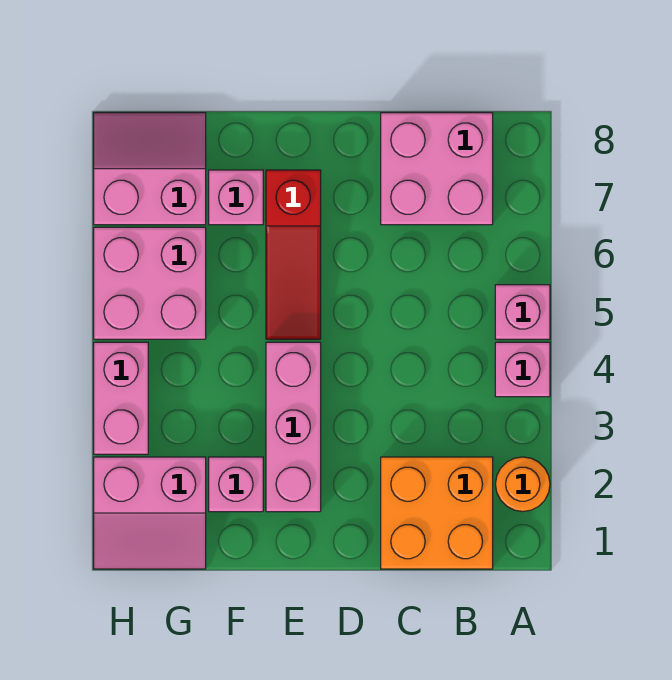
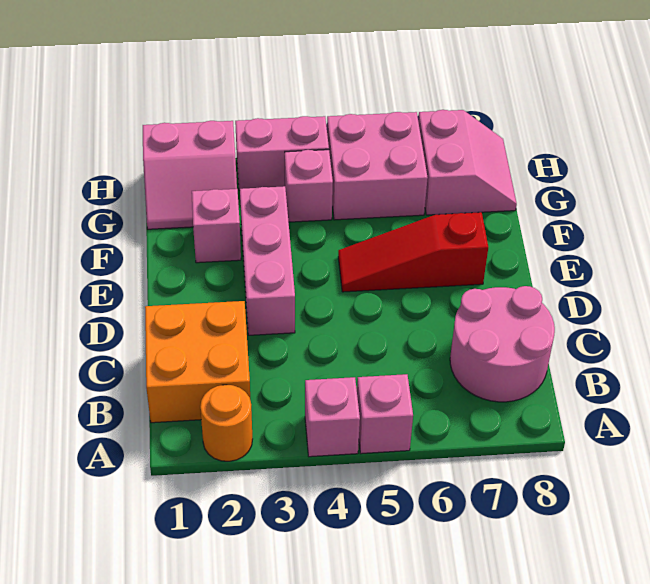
pink 2x2 brick [381,113,493,225] -> pink 2x2 round brick [450,286,555,402]
pink 1x3 brick [266,342,321,512] -> pink 1x3 brick turned to [240,186,295,335]
pink 1x1 brick [209,170,263,225] -> pink 1x1 brick moved to [285,150,333,222]
pink 2x2 slope [94,457,206,569] -> pink 2x2 slope turned to [143,121,237,229]

